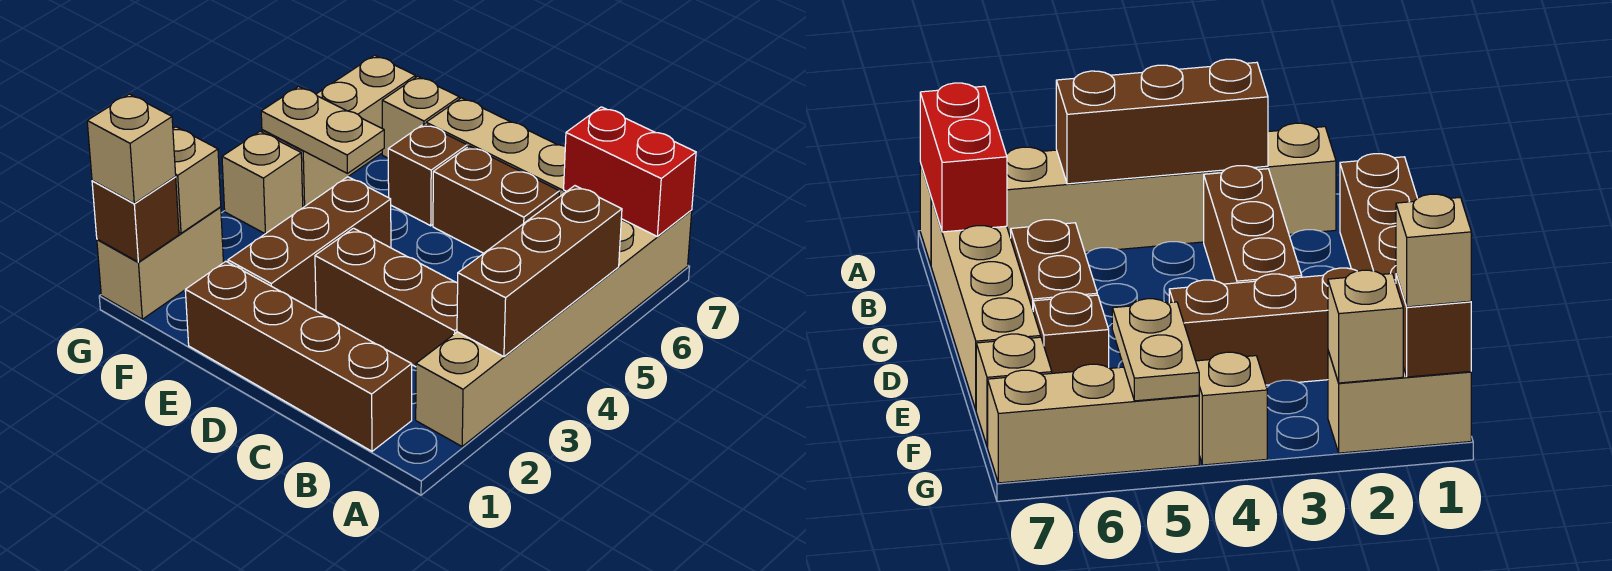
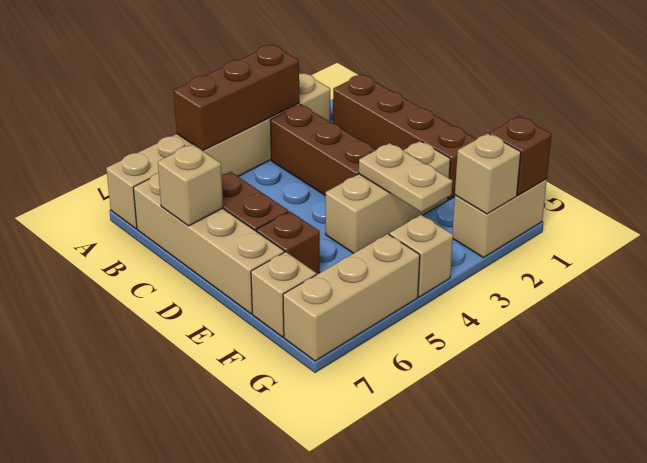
red 1x2 brick [564,107,696,236] -> none
brown 1x3 brick [228,177,391,310] -> tan 1x3 brick [326,141,450,253]
tan 1x2 plate [261,87,384,173] -> tan 1x2 plate moved to [359,143,453,212]
tan 1x1 brick [87,94,176,203] -> tan 1x1 brick moved to [158,144,223,226]

